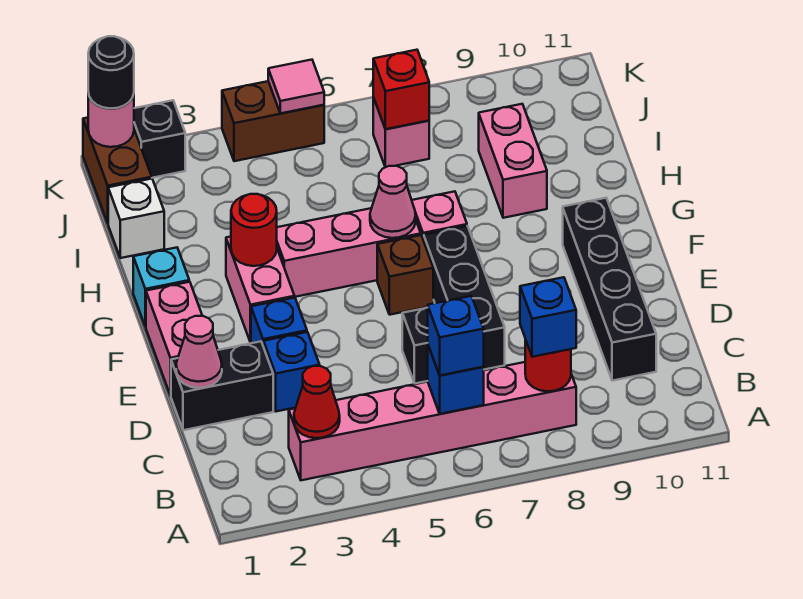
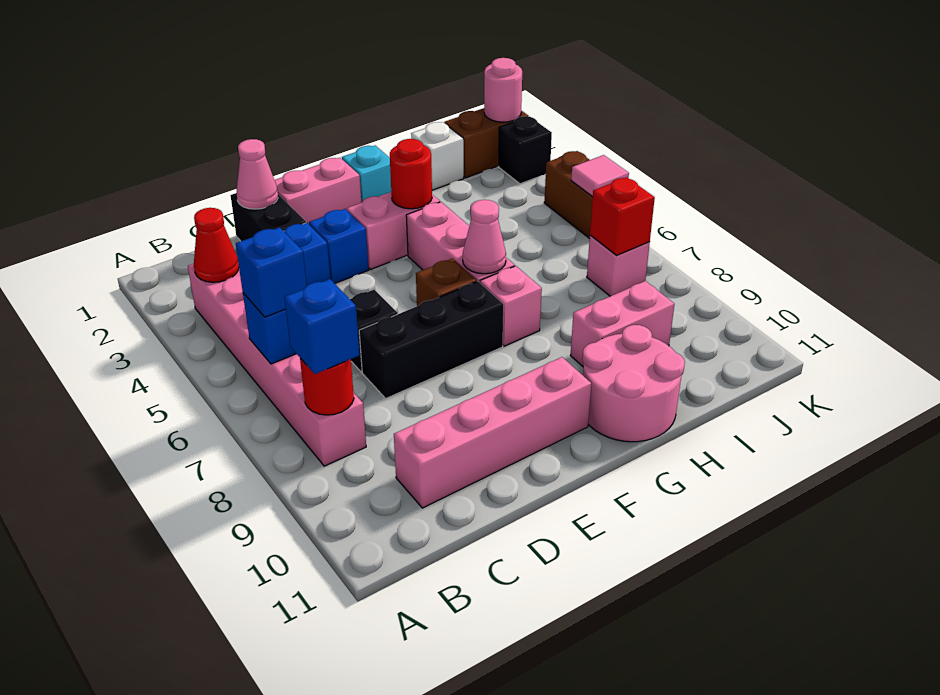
black 1x4 brick [563,198,656,381] -> pink 1x4 brick [394,357,591,508]
none -> pink 2x2 round brick [582,325,685,442]
black 1x1 round brick [88,36,134,109] -> none

